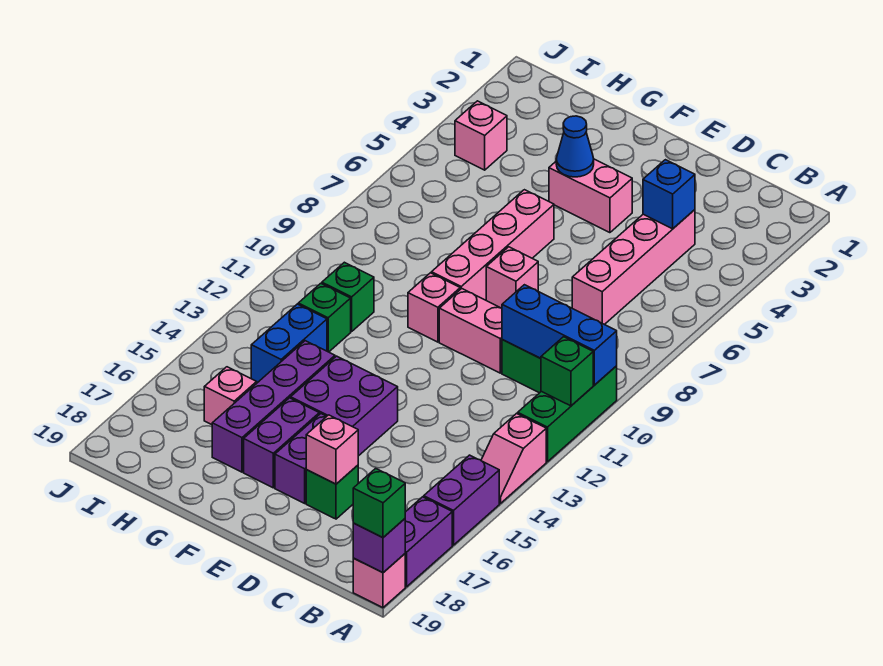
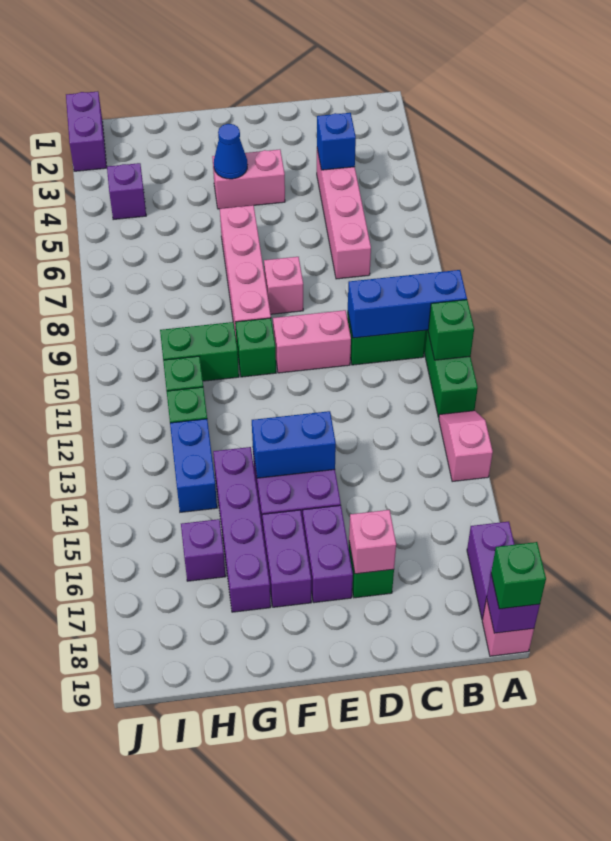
pink 1x2 slope [481,414,546,503] -> pink 1x2 slope turned to [439,411,493,482]
purple 1x2 brick [424,455,499,545] -> purple 1x2 brick moved to [66,91,107,171]
none -> blue 1x2 brick [252,411,336,478]
pink 1x1 brick [408,273,460,342] -> green 1x1 brick [235,318,276,377]
none -> green 1x2 brick [160,322,239,381]
pink 1x1 brick [204,367,257,425] -> purple 1x1 brick [181,519,226,581]
pink 1x1 brick [455,101,507,170] -> purple 1x1 brick [107,163,146,220]

